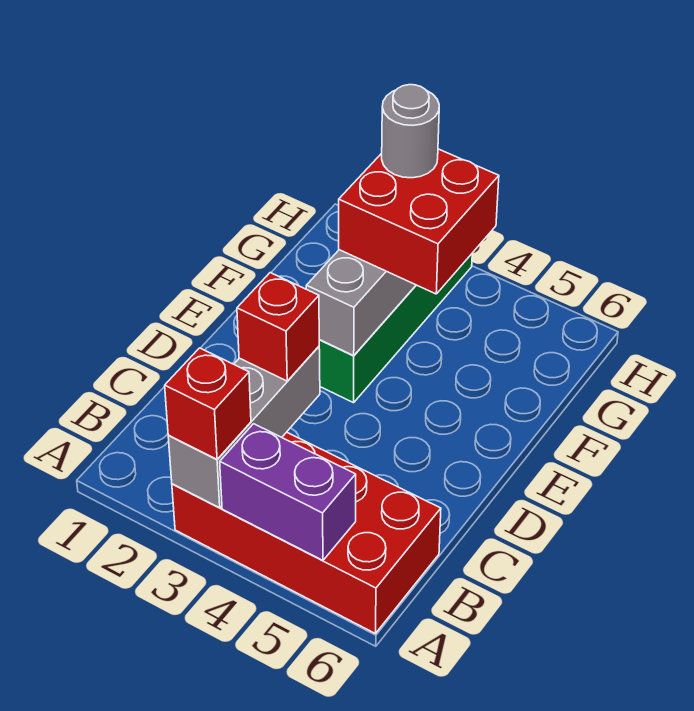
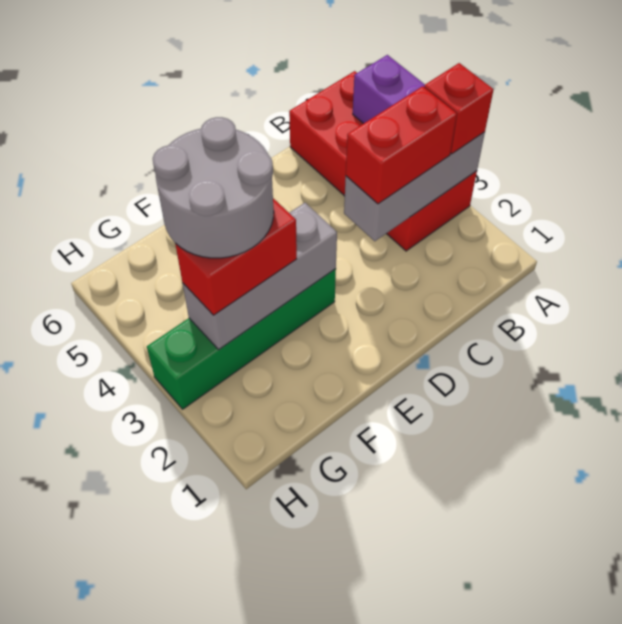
red 1x1 brick [237,273,319,381] -> red 1x2 brick [346,86,457,204]
red 2x2 brick [339,149,499,294] -> red 1x2 brick [175,198,297,315]
grey 1x1 round brick [382,85,439,178] -> grey 2x2 round brick [153,117,274,258]

